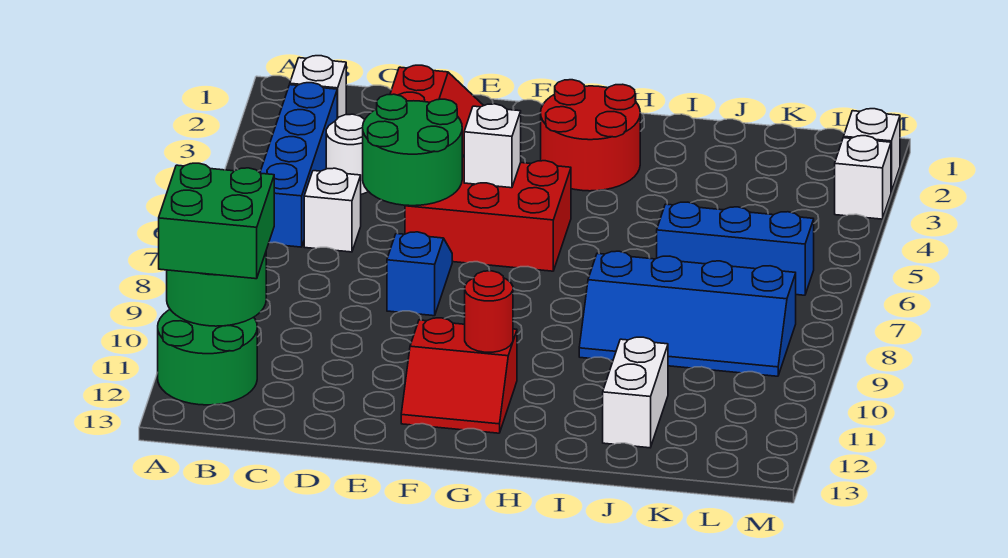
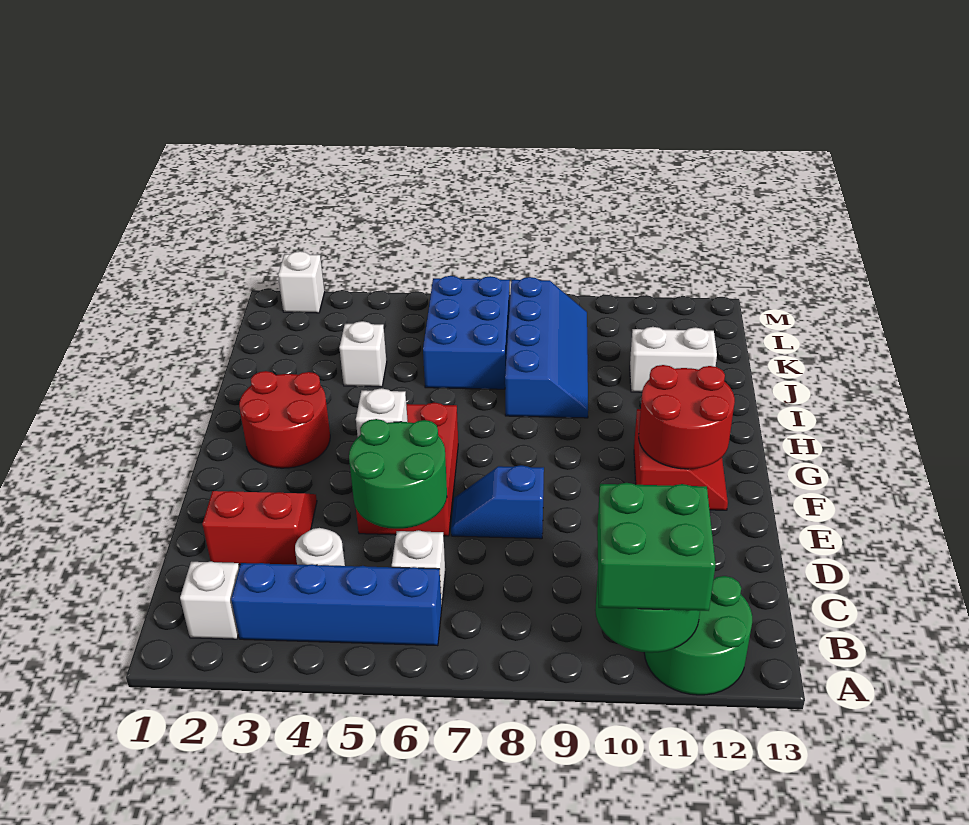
red 1x1 round brick [465,271,513,352] -> red 2x2 round brick [639,365,735,469]
blue 1x3 brick [657,202,814,295] -> blue 2x3 brick [423,276,510,389]
white 1x1 brick [835,136,891,219] -> white 1x1 brick moved to [339,321,387,387]

